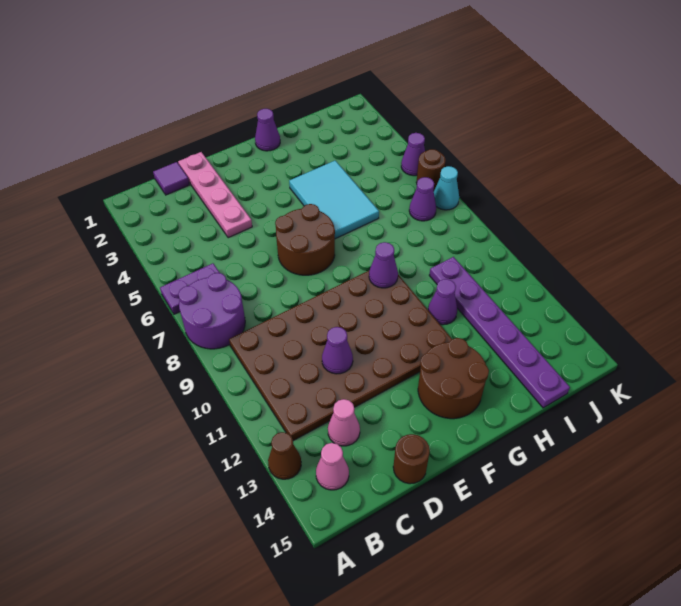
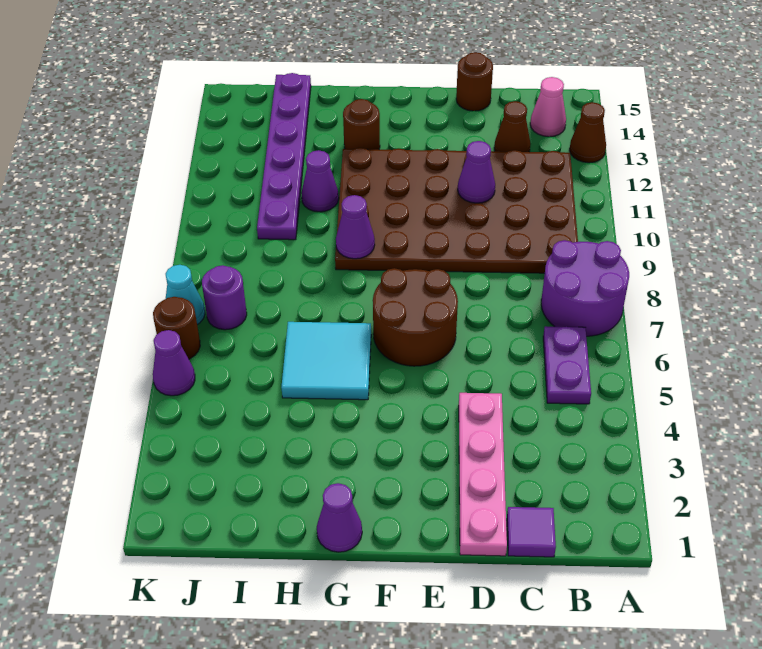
purple 1x2 plate [160,263,220,314] -> purple 1x2 plate turned to [543,326,591,404]
pink 1x1 cone [328,399,360,446] -> brown 1x1 cone [494,101,530,152]
brown 2x2 round brick [418,338,489,419] -> brown 1x1 round brick [343,99,380,150]
cyan 2x3 tile [289,161,379,239] -> cyan 2x2 tile [281,322,371,400]
purple 1x1 cone [409,177,436,221] -> purple 1x1 round brick [202,265,247,330]

